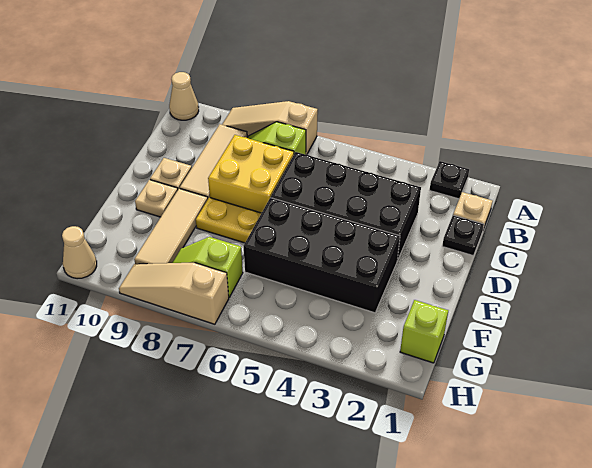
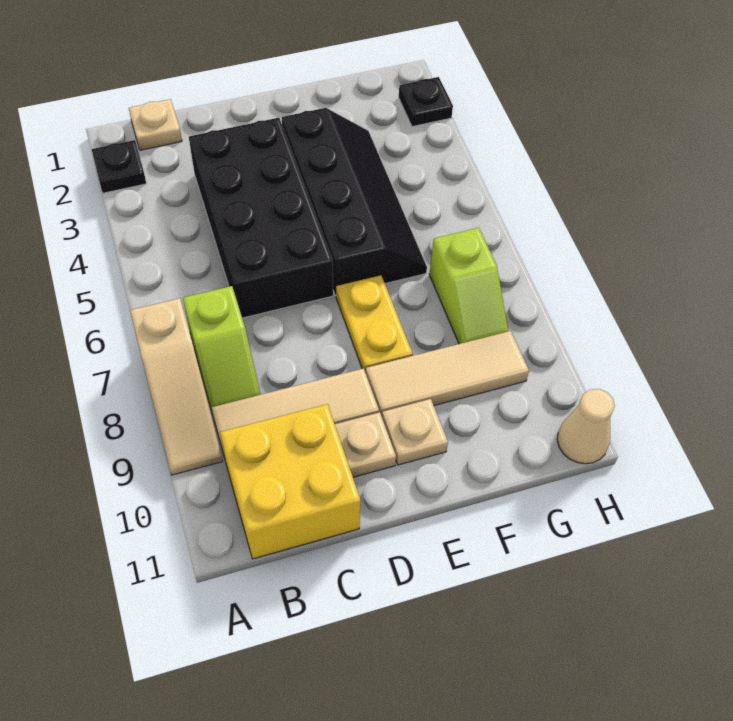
tan 1x1 cone [169,72,199,120] -> none
black 1x1 plate [442,215,484,256] -> black 1x1 plate moved to [399,77,453,127]
yellow 2x2 brick [208,135,294,213] -> yellow 2x2 brick moved to [220,404,361,559]
black 2x4 brick [244,198,400,313] -> black 2x4 slope [282,108,427,296]
lime 1x1 brick [400,300,448,363] -> none
tan 1x3 slope [119,263,229,324] -> none

